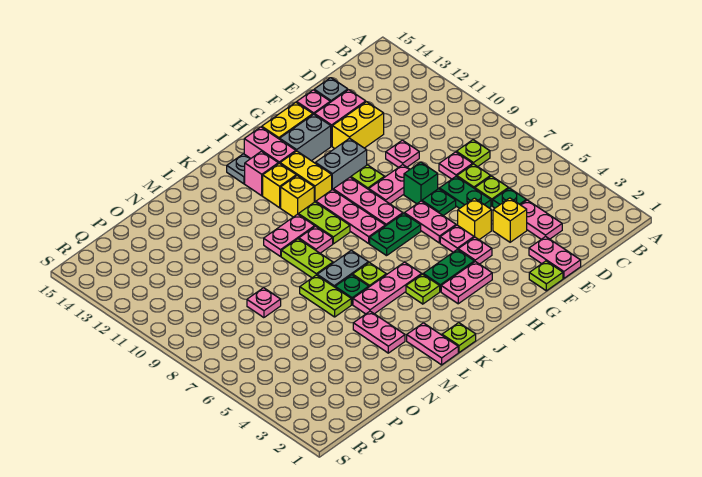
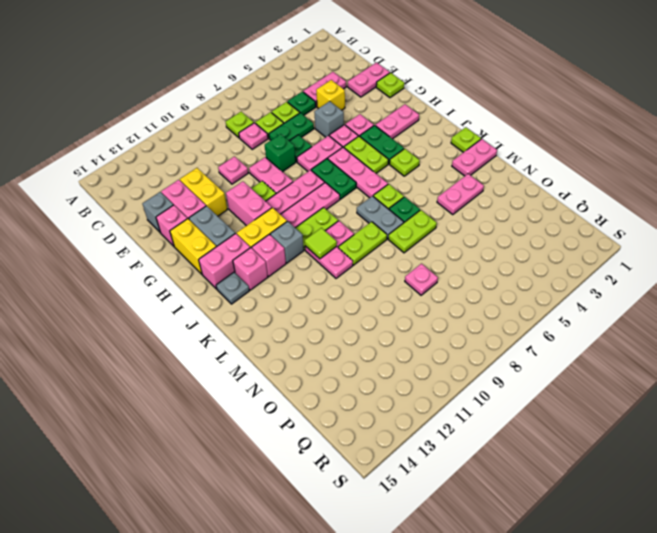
yellow 1x1 brick [458,198,491,240] -> grey 1x1 brick [314,101,344,137]
grey 1x2 brick [315,138,367,189] -> pink 1x2 brick [226,181,272,226]
pink 1x2 plate [441,262,492,304] -> pink 1x2 plate turned to [375,104,419,139]
none -> lime 1x2 plate [344,136,388,173]
pink 1x3 plate [353,262,422,314] -> pink 1x3 plate moved to [328,147,388,198]
yellow 1x1 brick [281,176,314,217] -> grey 1x1 brick [270,221,304,263]
yellow 1x1 brick [263,163,296,208] -> pink 1x1 brick [252,234,286,276]
none -> lime 1x1 tile [305,228,337,259]

